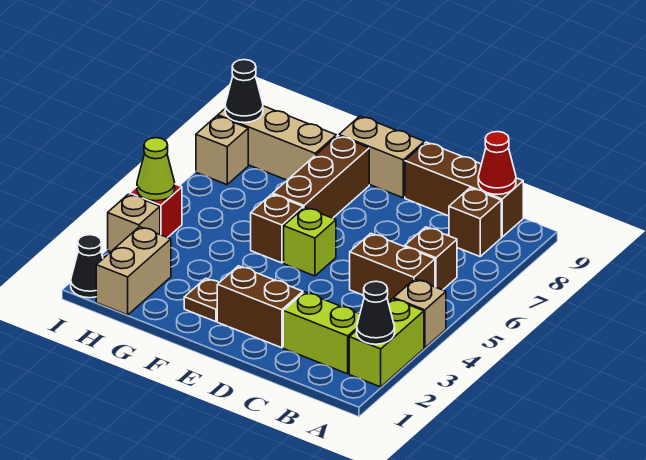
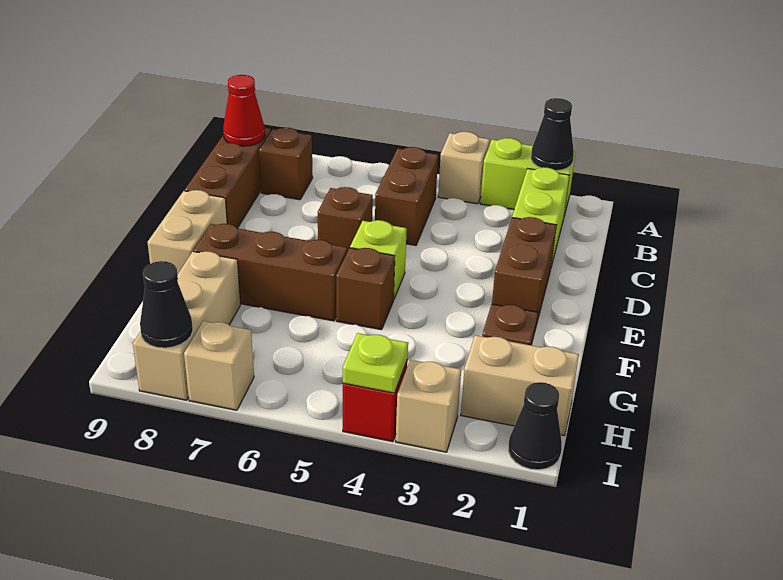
brown 1x1 brick [405,227,457,290] -> brown 1x1 brick moved to [318,187,373,252]
lime 1x1 cone [137,138,175,201] -> lime 1x1 plate [343,333,408,393]

